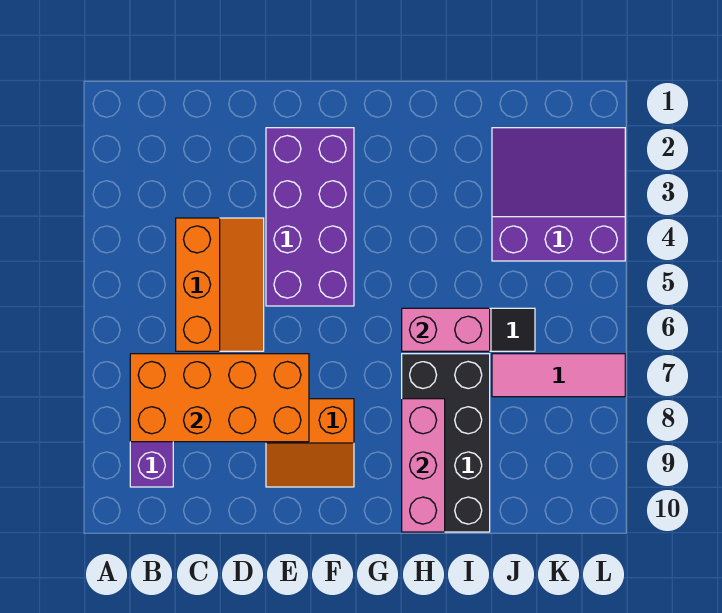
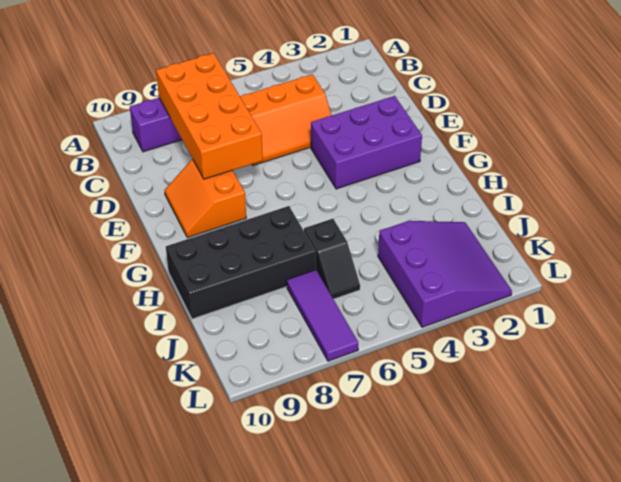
purple 2x4 brick [266,128,354,306] -> purple 2x3 brick [311,96,422,189]
pink 1x2 brick [402,308,490,351] -> none
pink 1x3 brick [402,399,445,532] -> none
pink 1x3 tile [492,354,625,397] -> purple 1x3 tile [287,270,358,361]

